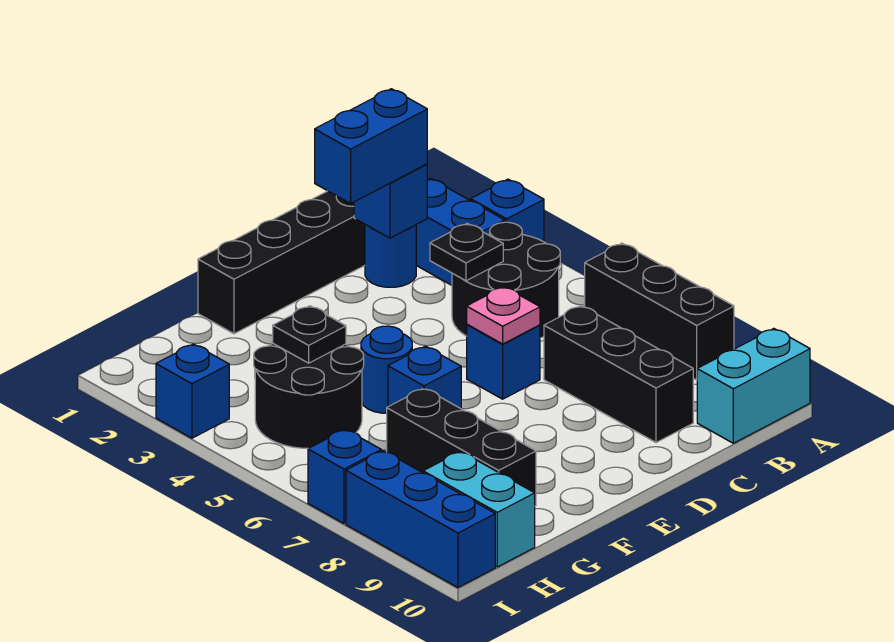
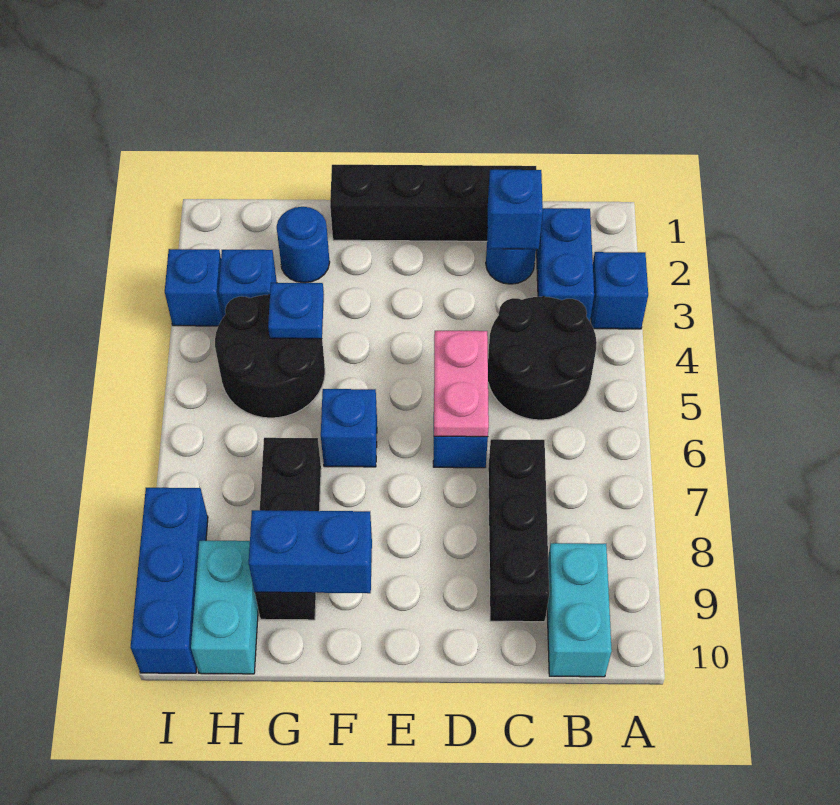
black 1x3 brick [585,243,734,380] -> none
cyan 1x2 brick [697,329,810,443] -> cyan 1x2 brick turned to [547,543,612,677]
blue 1x2 brick [315,89,427,203] -> blue 1x2 brick moved to [249,510,372,593]
black 1x1 plate [430,223,503,281] -> none
pink 1x1 plate [467,287,540,344] -> pink 1x2 plate [434,331,489,437]
blue 1x1 round brick [361,326,412,413] -> blue 1x1 round brick moved to [277,207,330,283]
black 1x1 plate [273,306,346,363] -> blue 1x1 plate [268,283,324,339]
blue 1x1 brick [308,429,381,523] -> blue 1x1 brick moved to [219,250,277,317]

